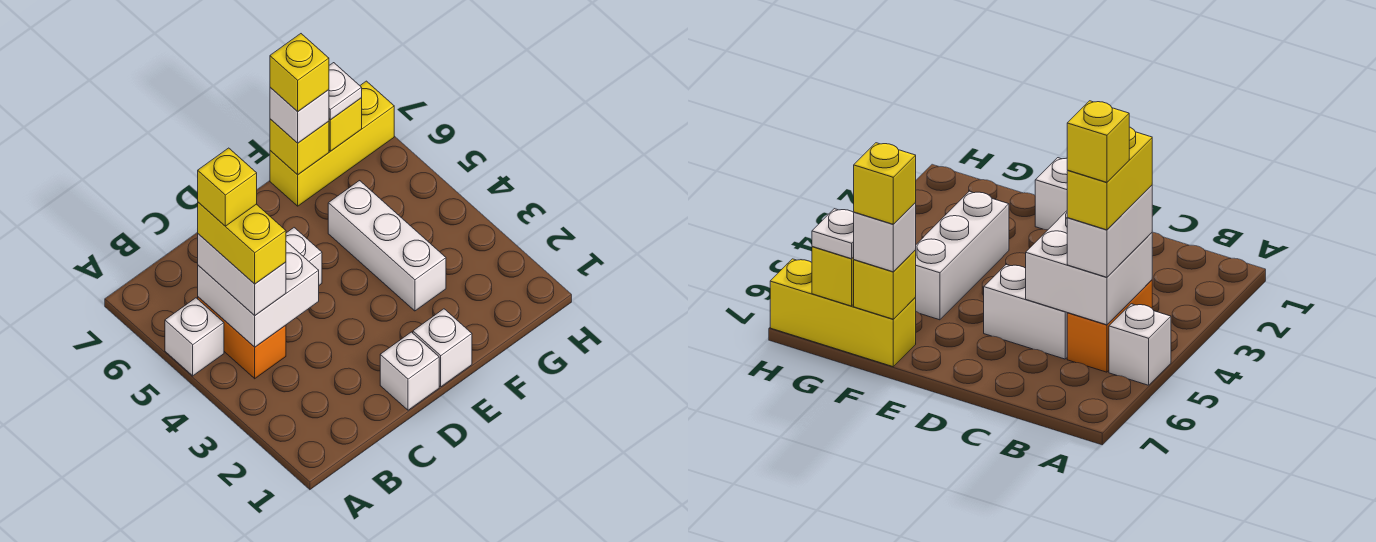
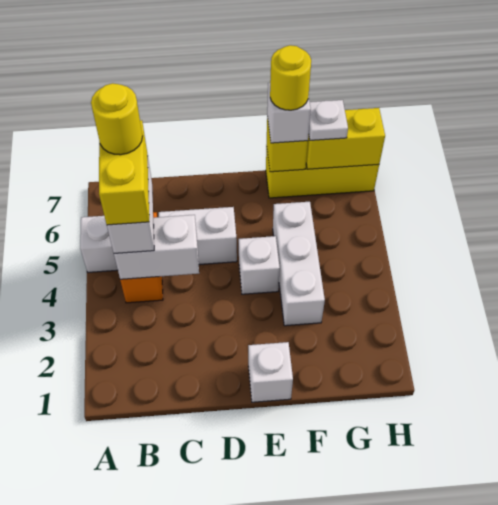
white 2x2 brick [198,242,319,347] -> white 1x2 brick [114,215,199,280]
yellow 1x1 brick [198,148,257,226] -> yellow 1x1 round brick [91,83,143,155]
white 1x1 brick [380,332,439,410] -> white 1x1 brick moved to [239,236,280,294]
yellow 1x1 brick [270,34,329,112] -> yellow 1x1 round brick [270,45,311,110]
yellow 1x1 brick [329,98,362,151] -> yellow 1x2 brick [306,108,385,169]

